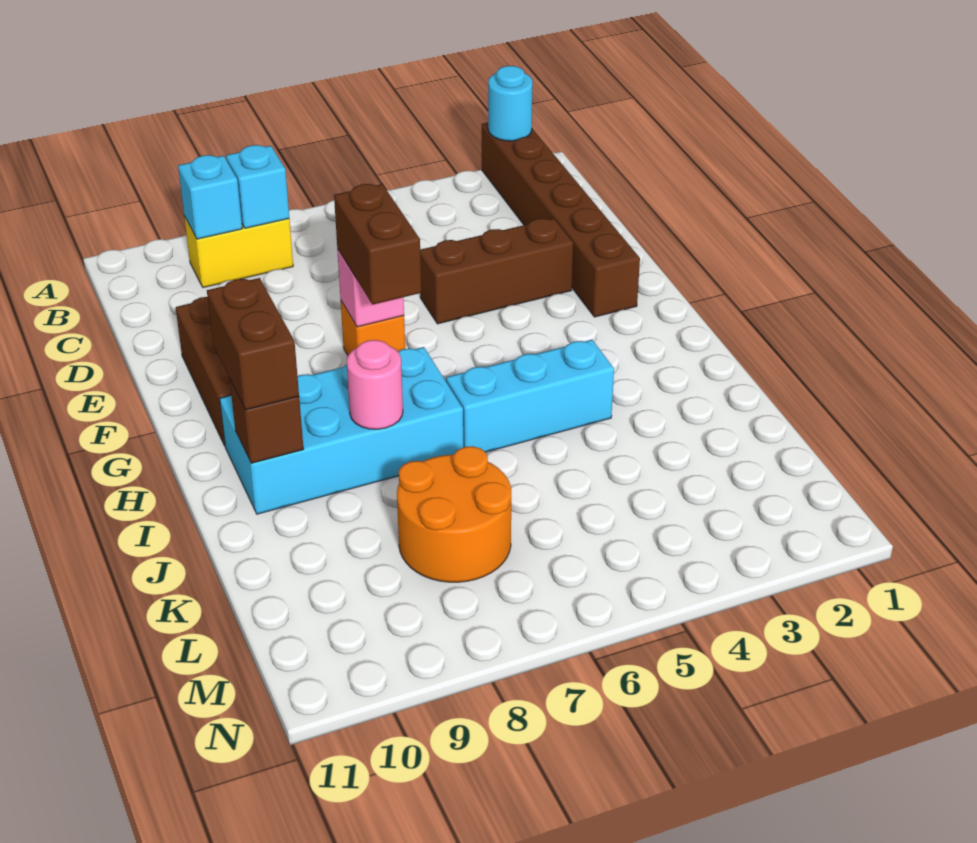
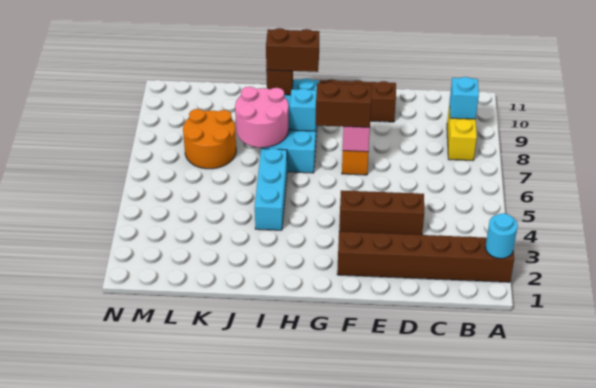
cyan 1x1 brick [226,145,289,228] -> cyan 1x1 brick moved to [290,89,317,131]
brown 1x3 brick [420,218,573,324] -> brown 1x3 brick turned to [339,190,424,235]
pink 1x1 round brick [347,340,403,429] -> pink 2x2 round brick [235,87,289,148]

